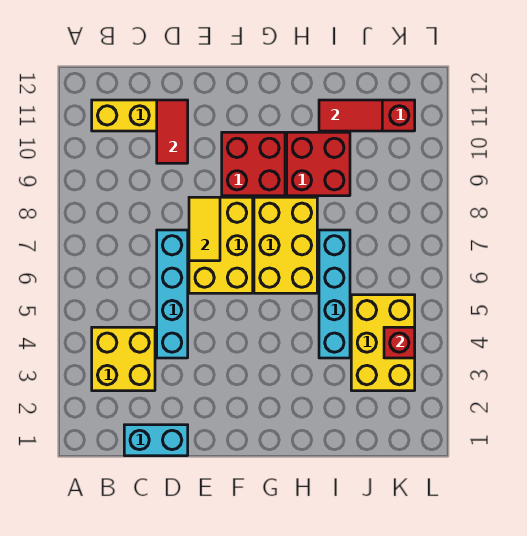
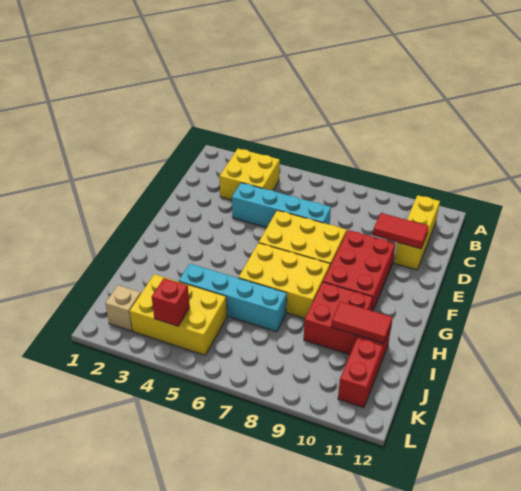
cyan 1x2 brick [124,425,188,456] -> none
yellow 1x2 tile [189,197,220,261] -> none
red 2x2 brick [222,132,285,196] -> red 2x3 brick [323,230,396,311]
red 1x2 tile [319,100,382,131] -> red 1x2 tile turned to [331,302,393,343]
none -> tan 1x1 brick [105,285,141,331]

